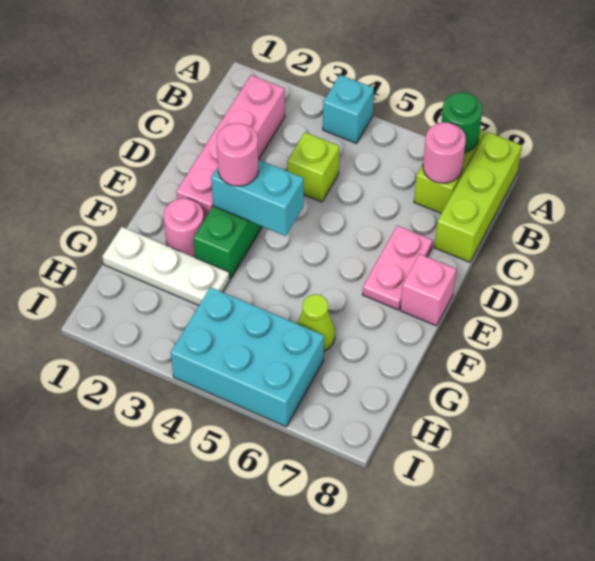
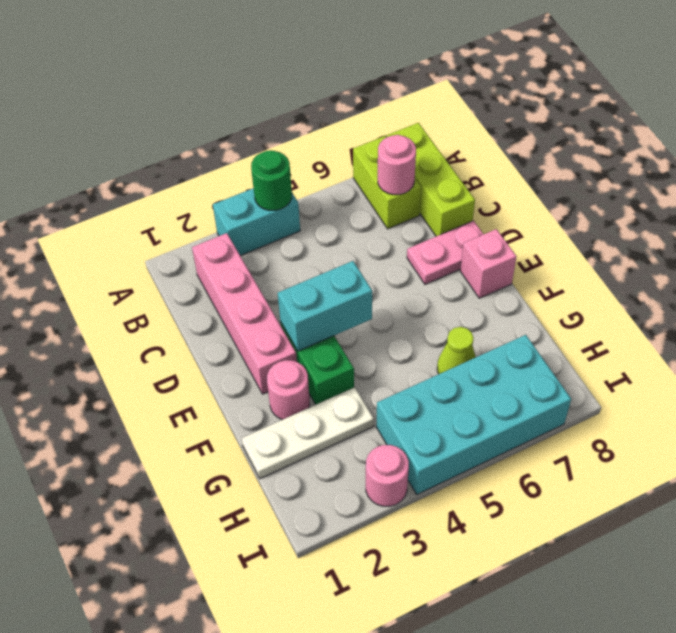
cyan 1x1 brick [323,75,374,143] -> cyan 1x2 brick [213,188,300,256]
green 1x1 round brick [441,93,482,153] -> green 1x1 round brick moved to [251,150,292,210]
lime 1x1 brick [287,132,340,202] -> none
pink 1x2 plate [362,226,433,310] -> pink 1x2 plate turned to [407,221,483,284]
pink 1x1 round brick [217,123,259,186] -> pink 1x1 round brick moved to [366,445,409,506]
cyan 2x3 brick [171,287,324,427] -> cyan 2x4 brick [376,335,571,494]

